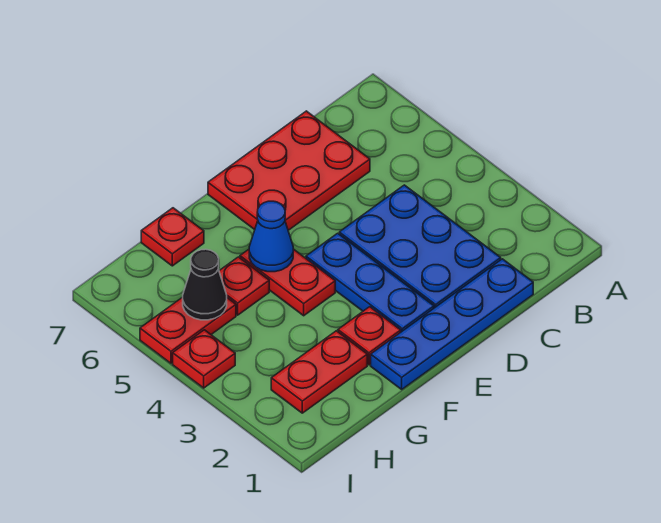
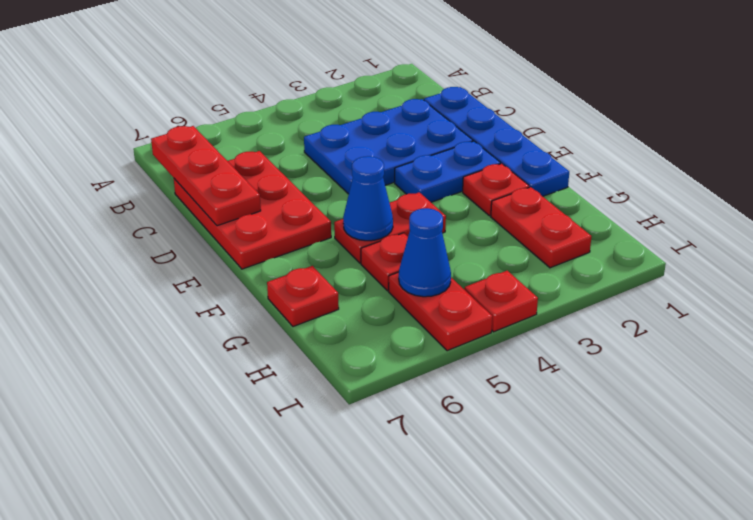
none -> red 1x3 plate [151,126,261,226]
blue 1x3 plate [306,233,434,332] -> blue 1x2 plate [395,141,500,202]
black 1x1 cone [183,249,227,320] -> blue 1x1 cone [399,208,451,297]

